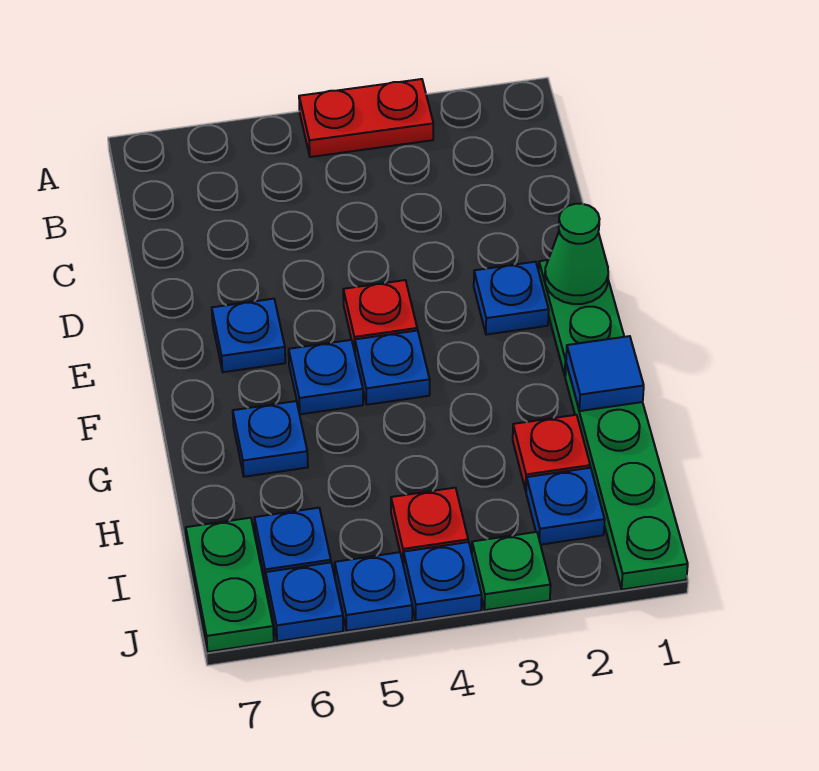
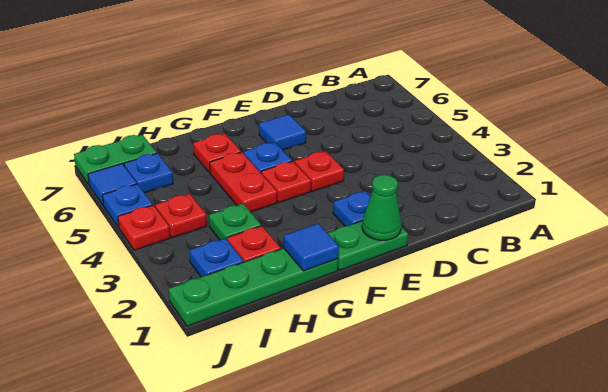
red 1x2 plate [299,79,433,157] -> red 1x2 plate moved to [210,152,277,212]
blue 1x1 plate [212,299,285,372] -> blue 1x1 tile [259,115,306,150]
blue 1x1 plate [355,330,430,405] -> red 1x1 plate [261,161,311,202]
blue 1x1 plate [233,401,308,477] -> red 1x1 plate [193,133,241,173]
green 1x1 plate [472,532,551,610] -> green 1x1 plate moved to [209,204,261,240]
blue 1x1 plate [404,542,482,621] -> red 1x1 plate [118,205,170,250]
blue 1x1 plate [266,563,343,641] -> blue 1x1 tile [88,164,137,205]

